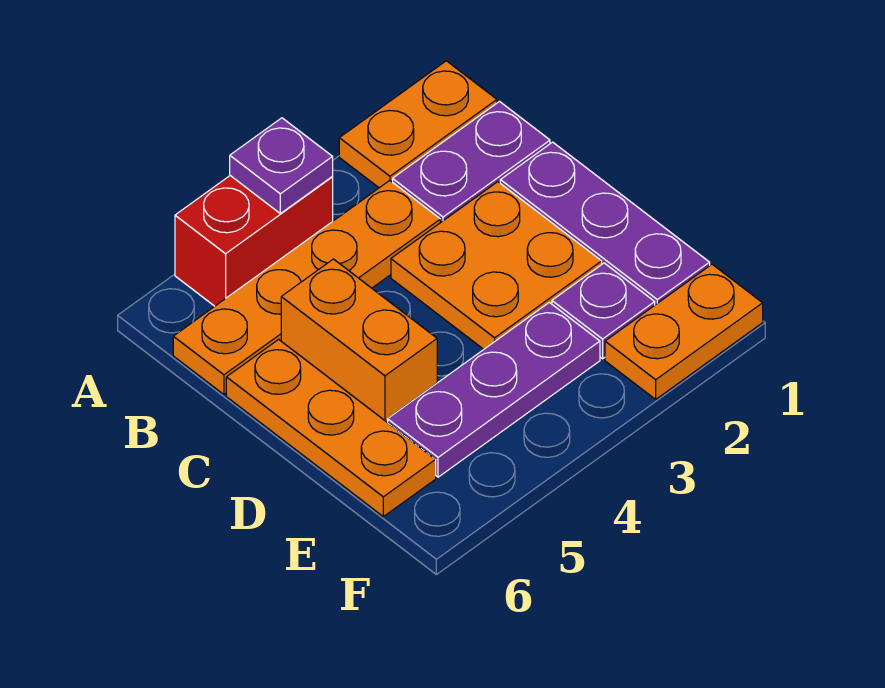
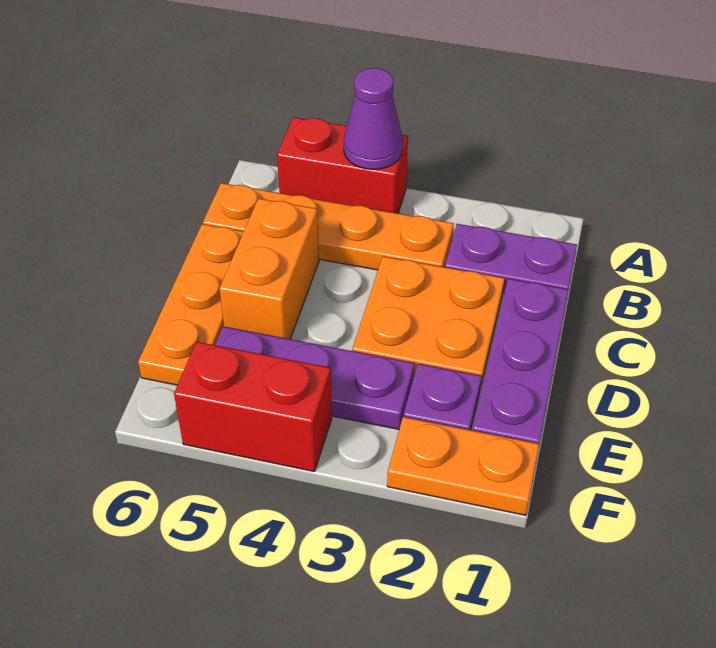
orange 1x2 plate [339,61,497,188] -> none
purple 1x1 plate [230,118,333,213] -> purple 1x1 cone [344,68,403,169]
none -> red 1x2 brick [174,342,332,472]

